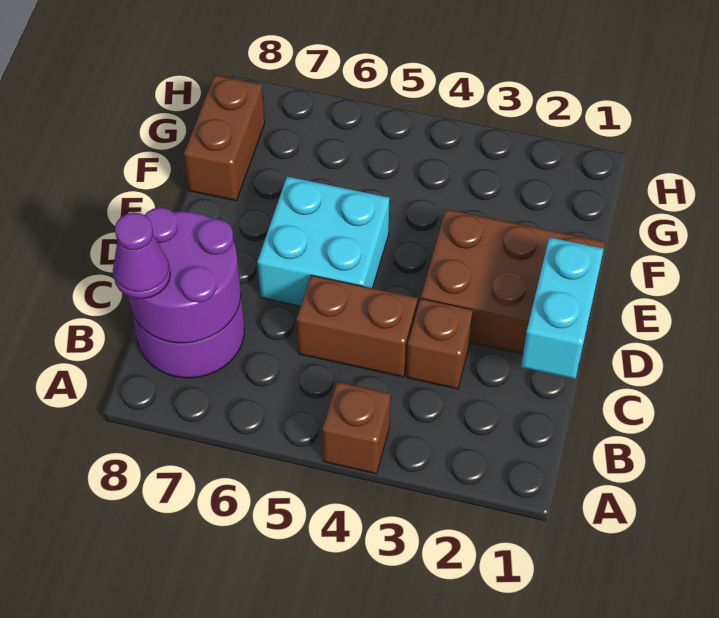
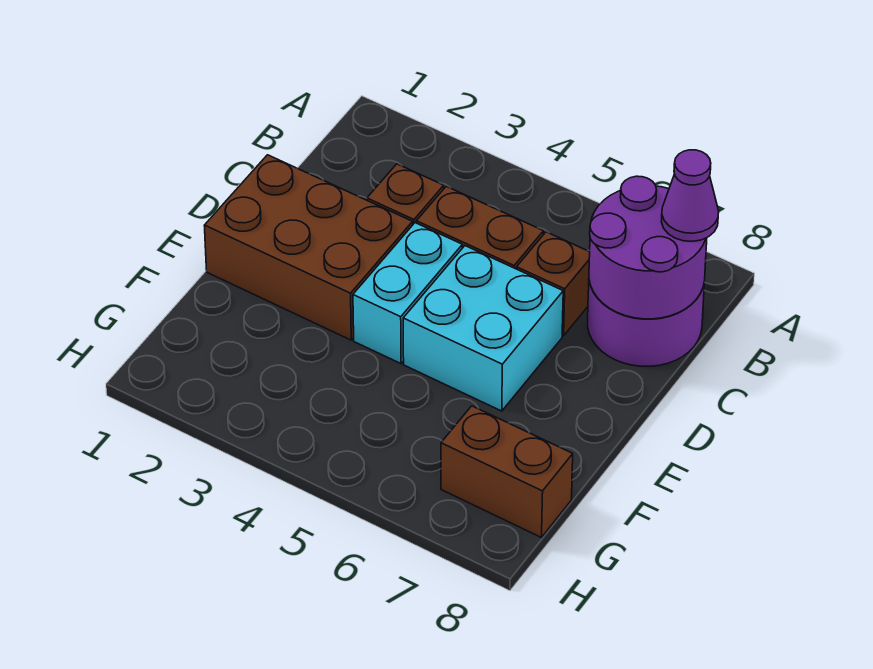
brown 1x1 brick [322,382,391,474] -> brown 1x1 brick moved to [517,232,590,336]
cyan 1x2 brick [521,237,604,379] -> cyan 1x2 brick moved to [353,223,462,364]
brown 1x2 brick [184,75,265,201] -> brown 1x2 brick turned to [441,406,573,538]

